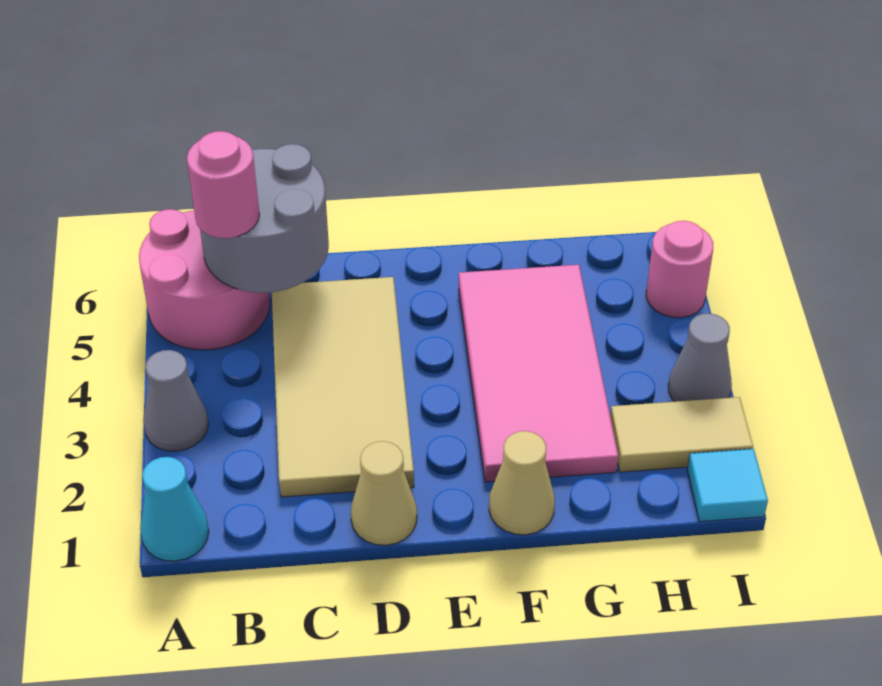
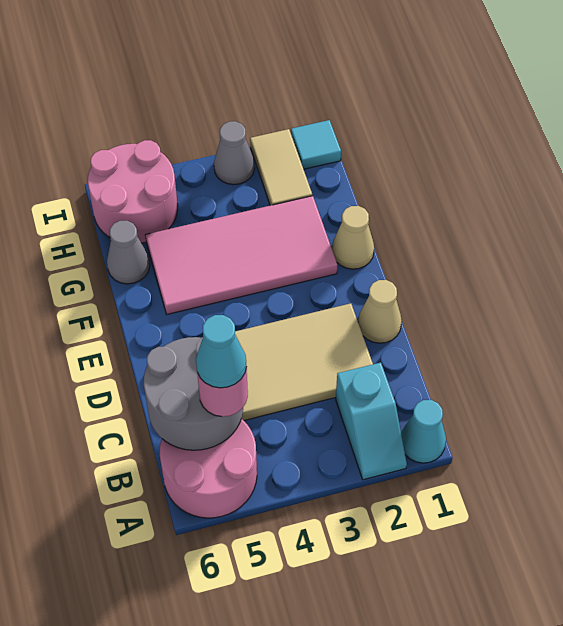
none -> cyan 1x2 slope [336,363,407,480]
grey 1x1 cone [143,350,208,451] -> grey 1x1 cone moved to [107,221,150,284]
none -> cyan 1x1 cone [196,315,247,388]
pink 1x1 round brick [646,221,713,318] -> pink 2x2 round brick [88,140,178,243]

